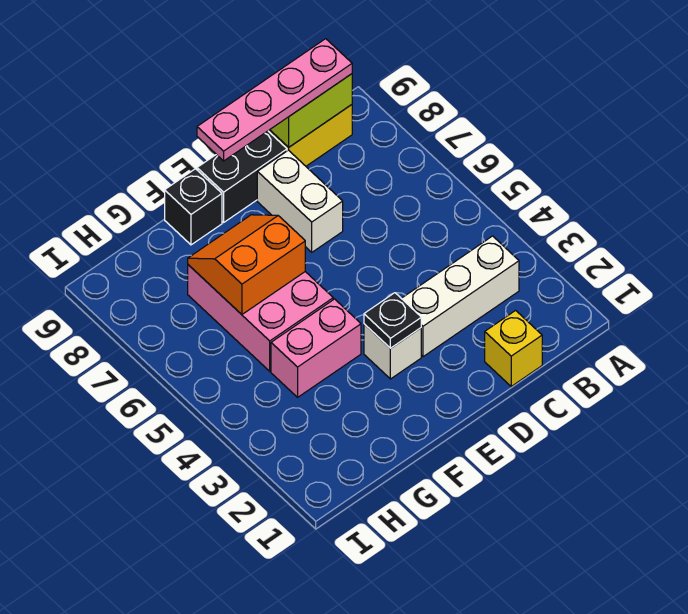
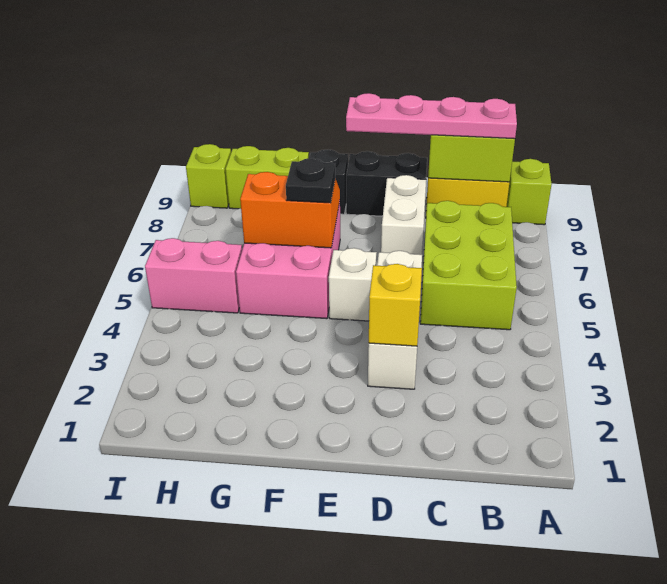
none -> lime 1x1 brick [506,159,552,225]
white 1x3 brick [401,236,519,357] -> white 1x3 brick turned to [368,251,422,389]
none -> lime 2x3 brick [420,201,517,330]
yellow 1x1 brick [485,310,542,386] -> yellow 1x1 brick moved to [369,264,422,346]
white 1x1 brick [364,324,421,379] -> white 1x1 brick moved to [329,248,377,321]
black 1x1 plate [364,293,421,348] -> black 1x1 plate moved to [286,158,335,203]
pink 1x2 brick [271,299,361,397] -> pink 1x2 brick moved to [145,238,242,313]
none -> lime 1x2 brick [226,146,309,209]
none -> lime 1x1 brick [186,144,231,208]

